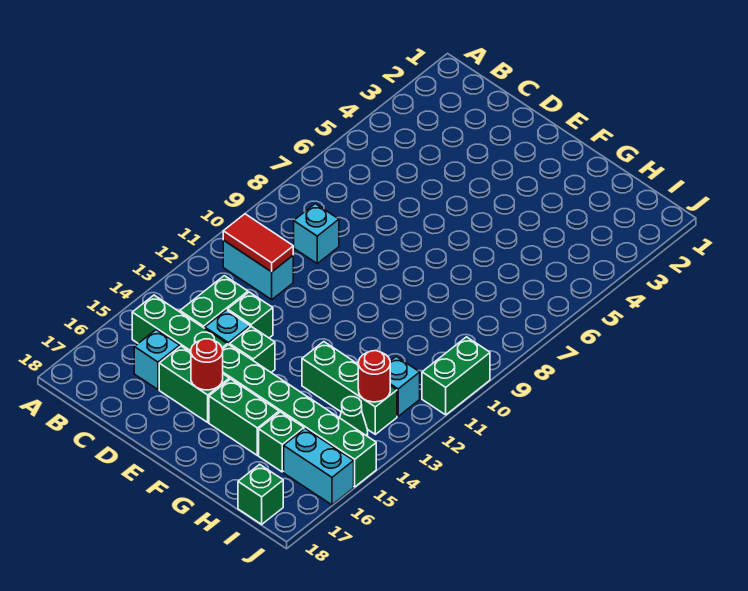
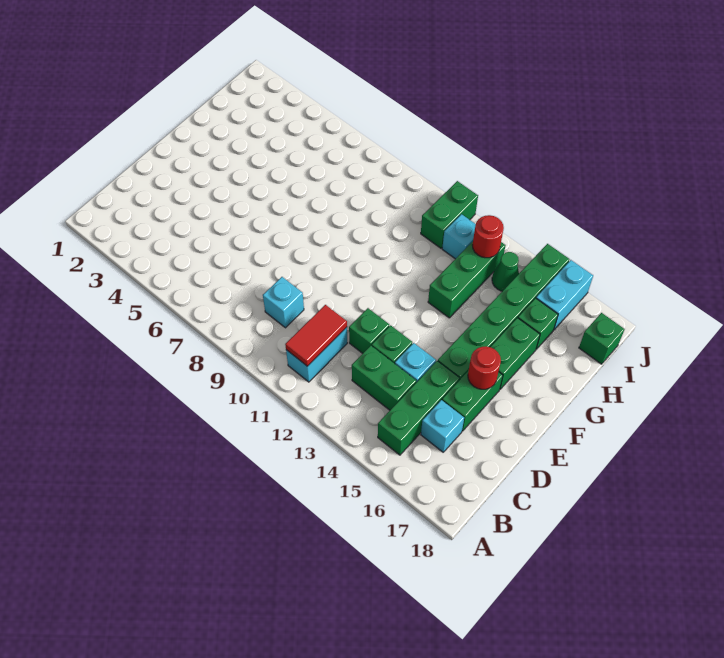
green 1x1 brick [230,327,275,372] -> green 1x1 brick moved to [349,308,389,353]
green 1x2 brick [422,337,490,415] -> green 1x2 brick turned to [421,181,478,248]

